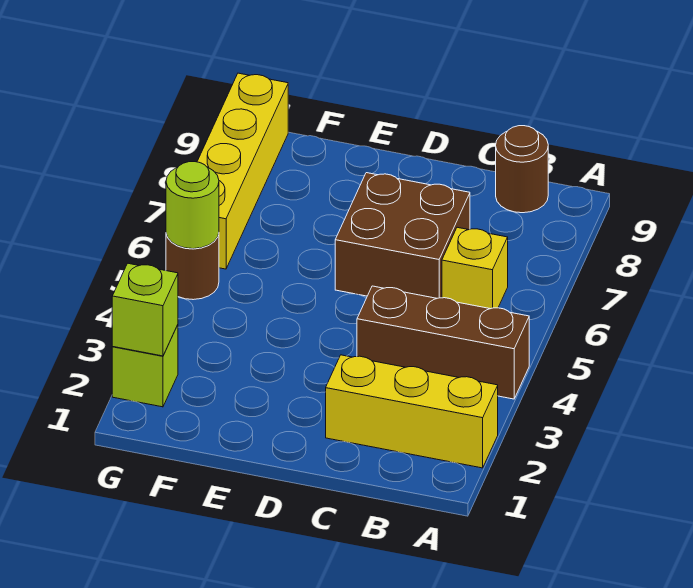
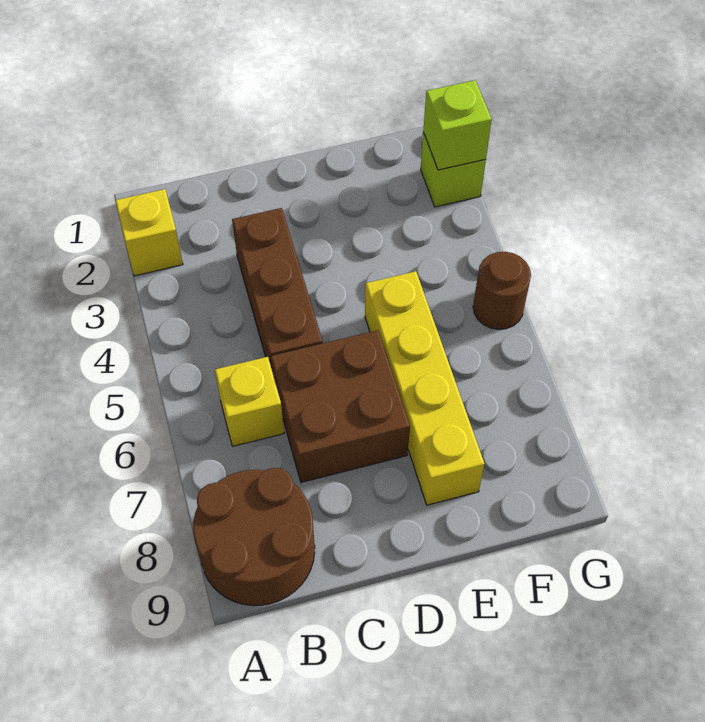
yellow 1x3 brick [326,355,498,468] -> yellow 1x1 brick [115,189,183,276]
brown 1x3 brick [357,286,529,399] -> brown 1x3 brick turned to [232,208,323,369]
brown 1x1 round brick [496,126,548,213] -> brown 2x2 round brick [193,468,315,606]
lime 1x1 round brick [166,162,219,249] -> none
yellow 1x4 brick [197,73,288,269] -> yellow 1x4 brick moved to [365,271,485,505]

